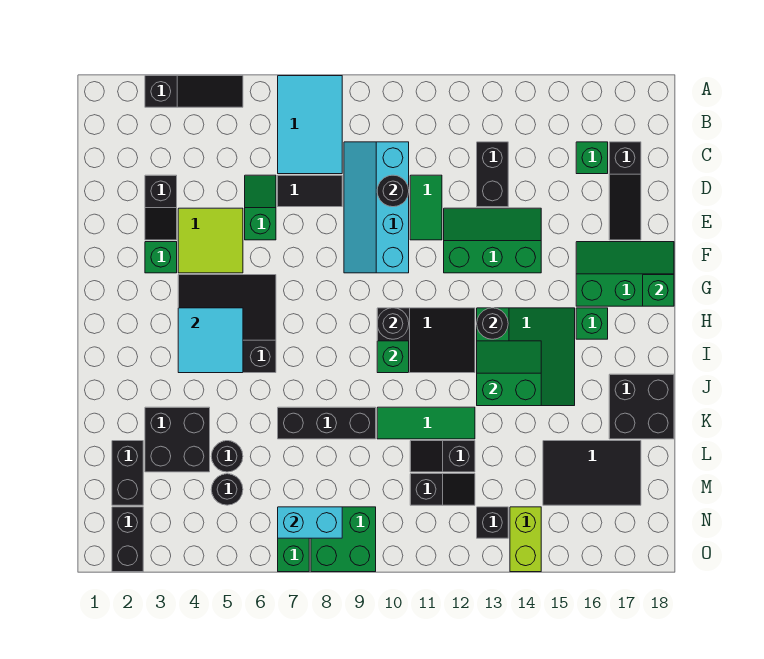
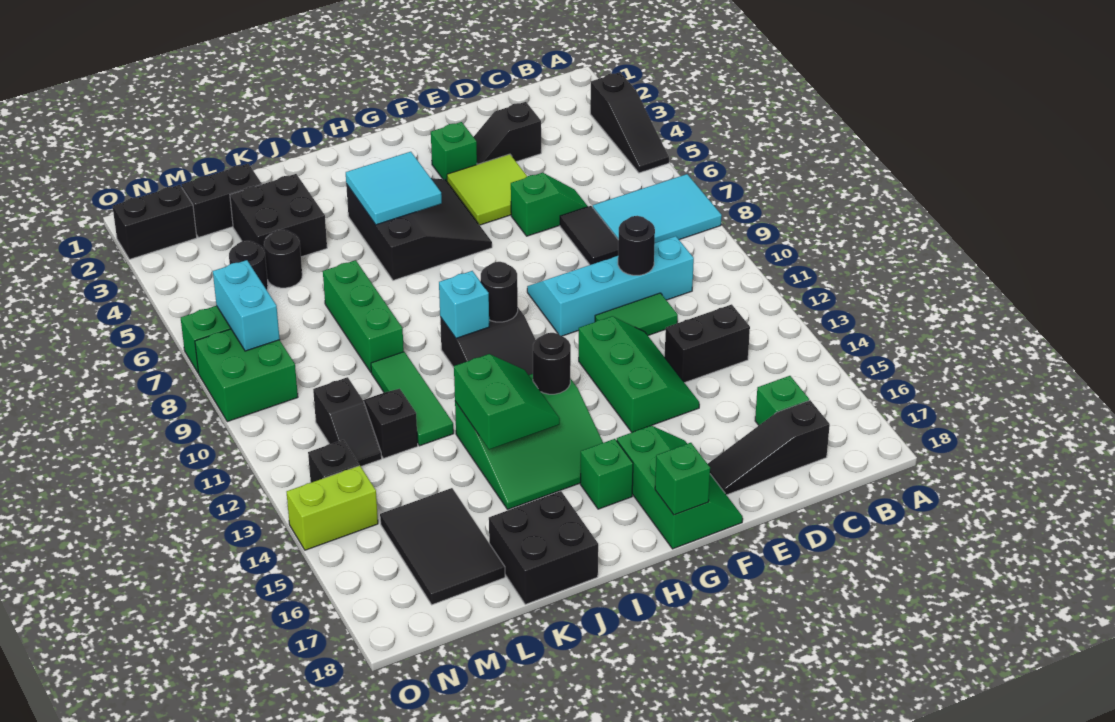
green 1x1 brick [377,341,409,373] -> cyan 1x1 brick [439,271,489,338]
black 1x3 brick [278,407,376,439] -> green 1x3 brick [323,260,404,372]

